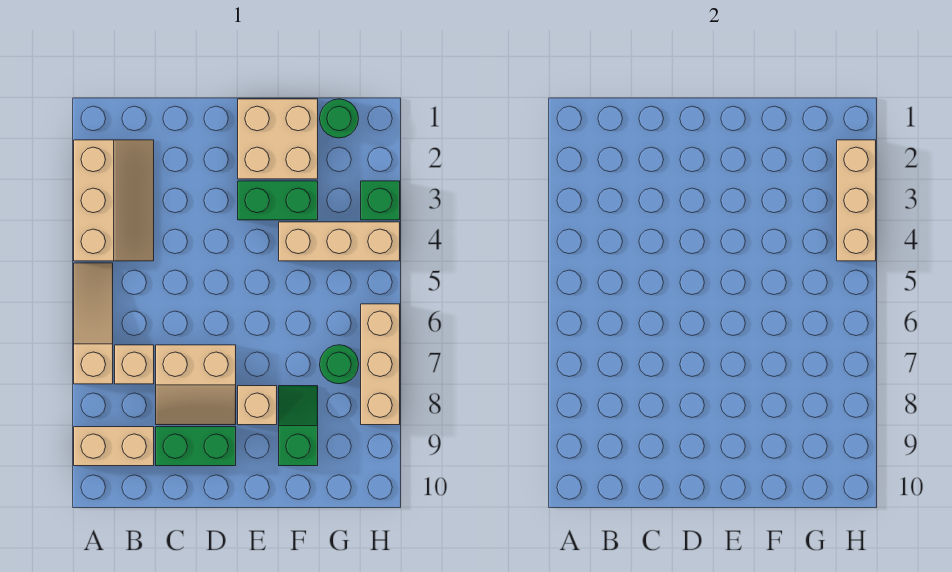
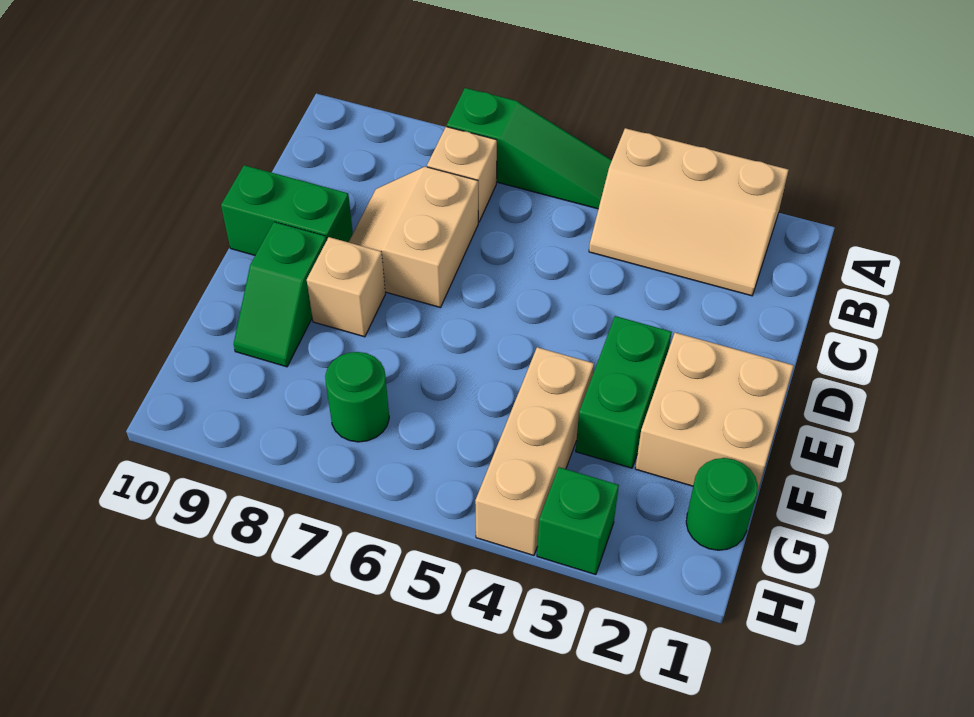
tan 1x3 slope [74,263,113,384] -> green 1x3 slope [447,88,612,209]
tan 1x2 brick [74,427,154,466] -> none
green 1x2 brick [156,427,236,466] -> green 1x2 brick turned to [221,165,353,255]
green 1x2 slope [279,386,318,466] -> green 1x2 slope turned to [234,222,327,367]
tan 1x3 brick [837,140,876,261] -> none
tan 1x3 brick [361,304,400,425] -> none

